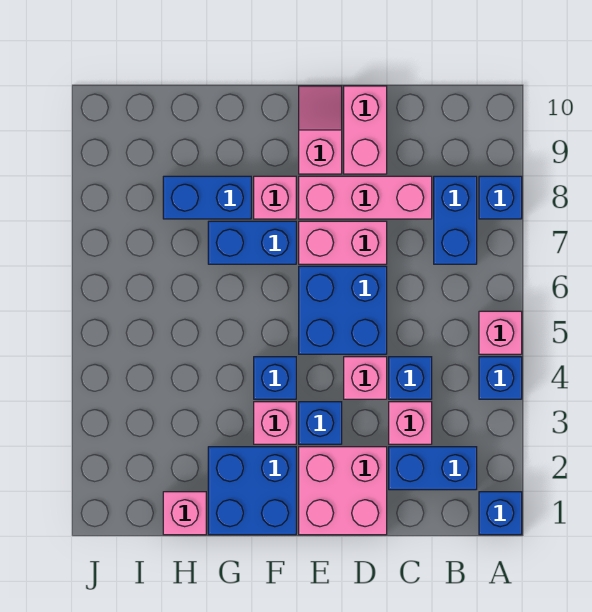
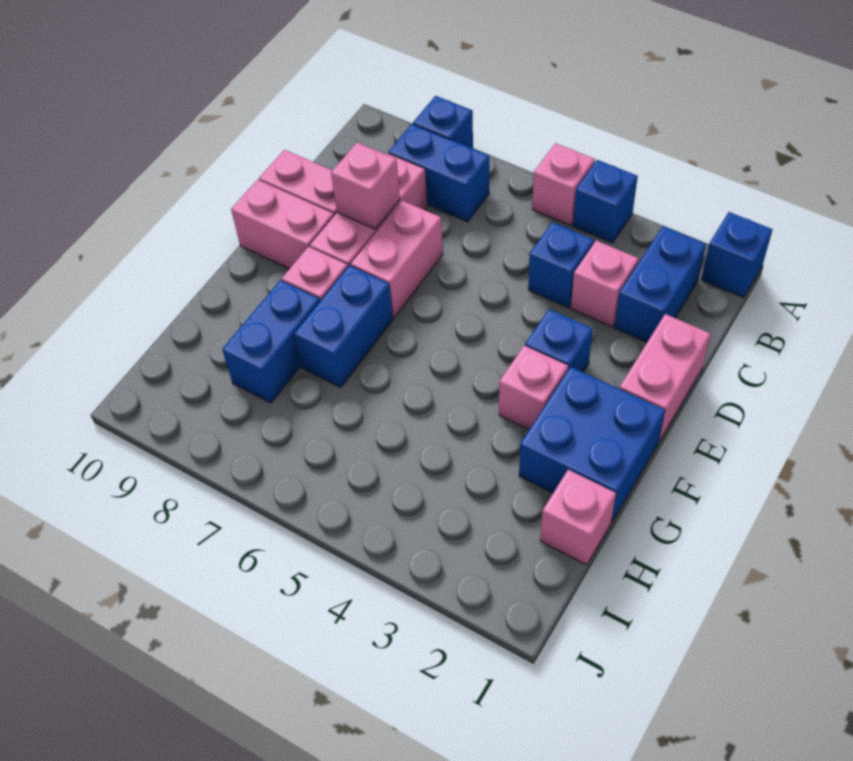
pink 2x2 brick [299,447,387,535] -> pink 1x2 brick [619,314,710,441]
pink 1x1 brick [344,357,387,399] -> pink 1x1 brick moved to [331,143,400,229]
blue 2x2 brick [299,266,387,354] -> none
pink 1x2 slope [299,86,342,174] -> pink 1x2 brick [231,180,334,269]
blue 1x1 brick [254,357,296,399] -> none

